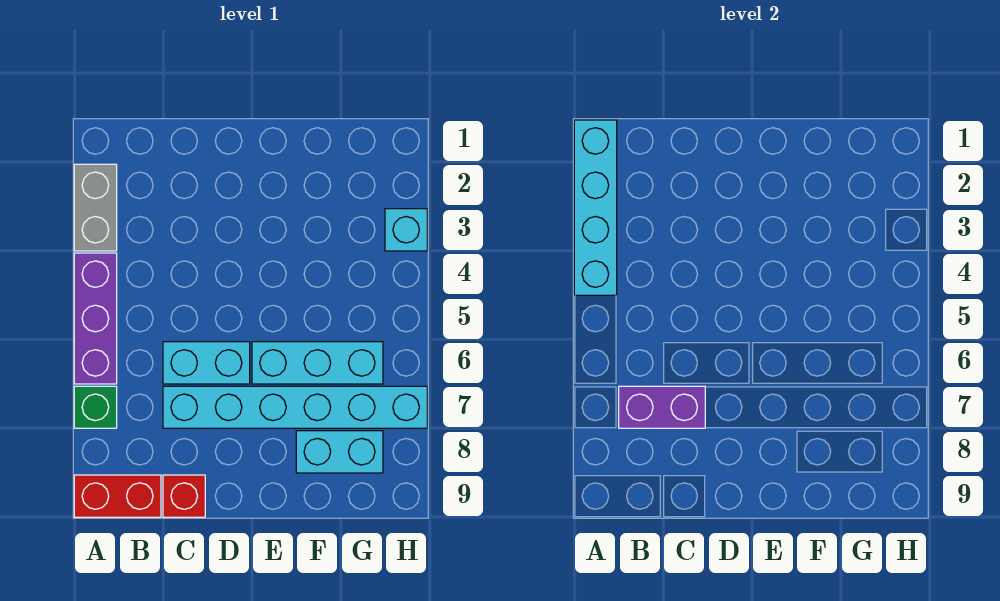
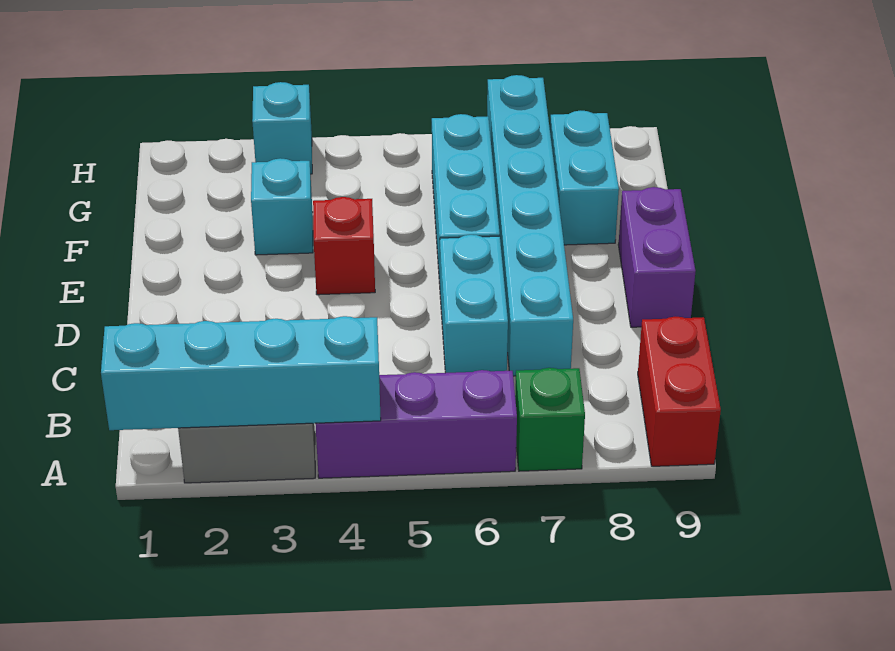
purple 1x2 brick [619,386,705,428] -> purple 1x2 brick moved to [618,187,696,327]
red 1x1 brick [163,475,205,517] -> red 1x1 brick moved to [313,197,375,295]
none -> cyan 1x1 brick [251,158,313,255]

